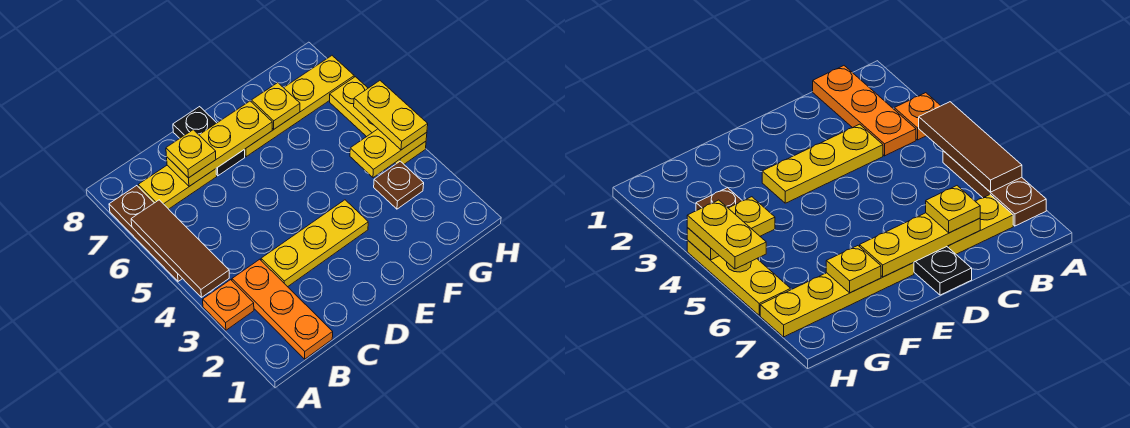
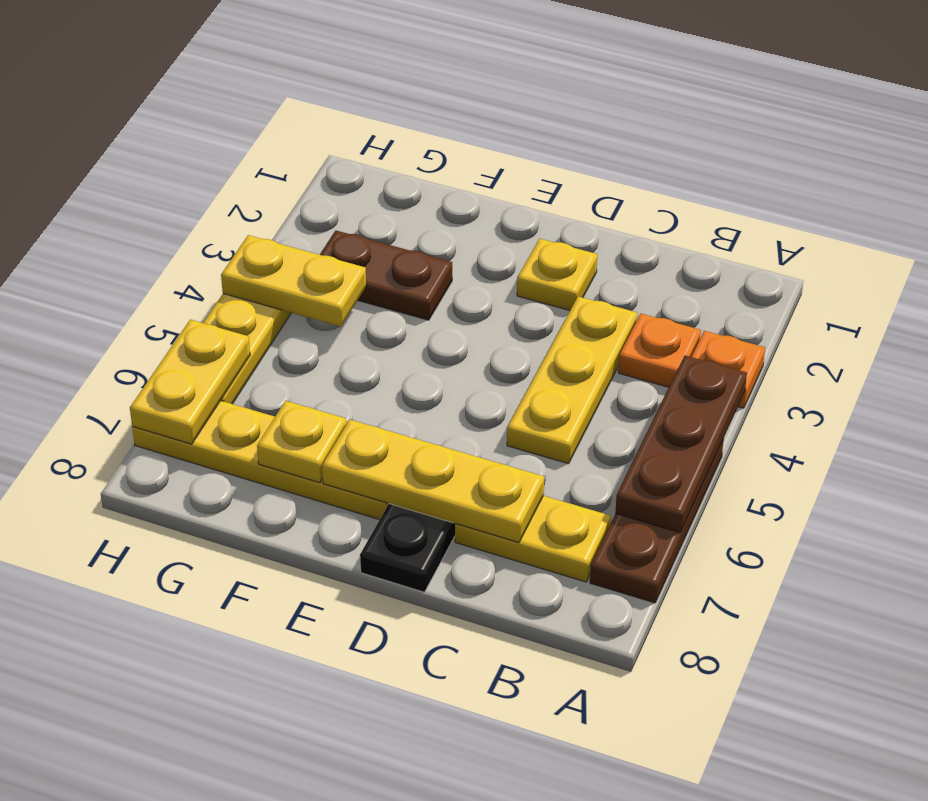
brown 1x3 tile [131,200,229,297] -> brown 1x3 plate [615,355,747,532]
orange 1x3 plate [232,259,333,359] -> orange 1x1 plate [618,314,701,387]
yellow 1x3 plate [261,200,368,287] -> yellow 1x3 plate turned to [507,296,638,464]
yellow 1x1 plate [166,130,216,178] -> yellow 1x1 plate moved to [517,239,597,310]
brown 1x1 plate [374,161,424,209] -> brown 1x2 plate [320,231,452,320]
yellow 1x2 plate [354,81,428,150] -> yellow 1x2 plate moved to [130,320,250,444]

